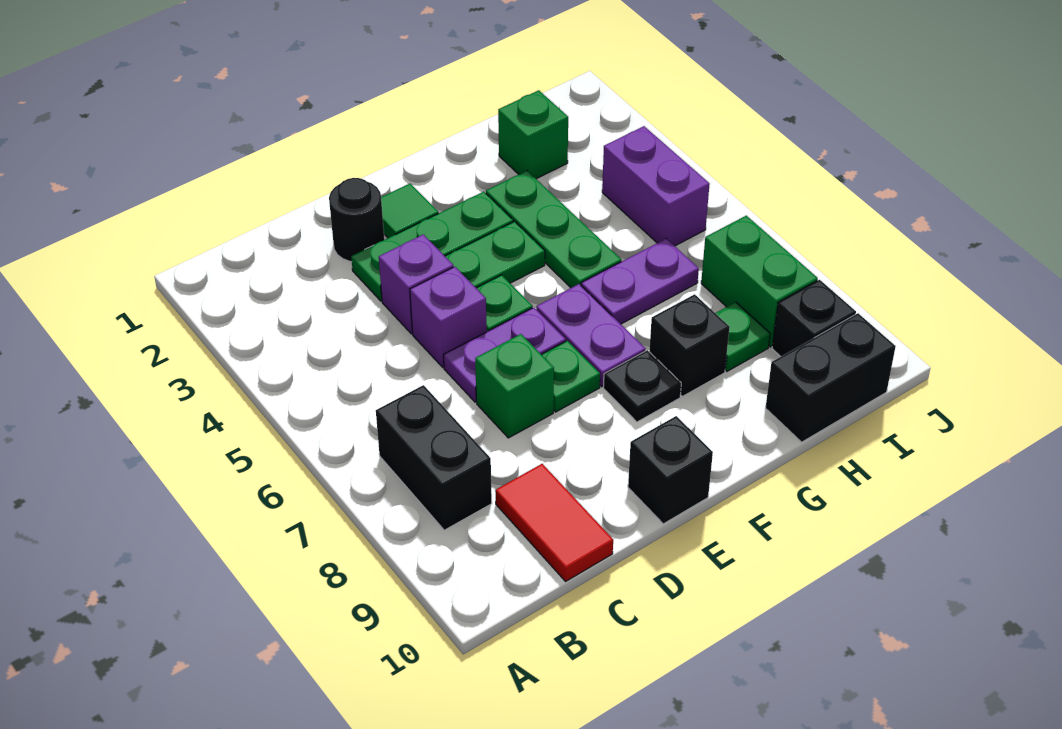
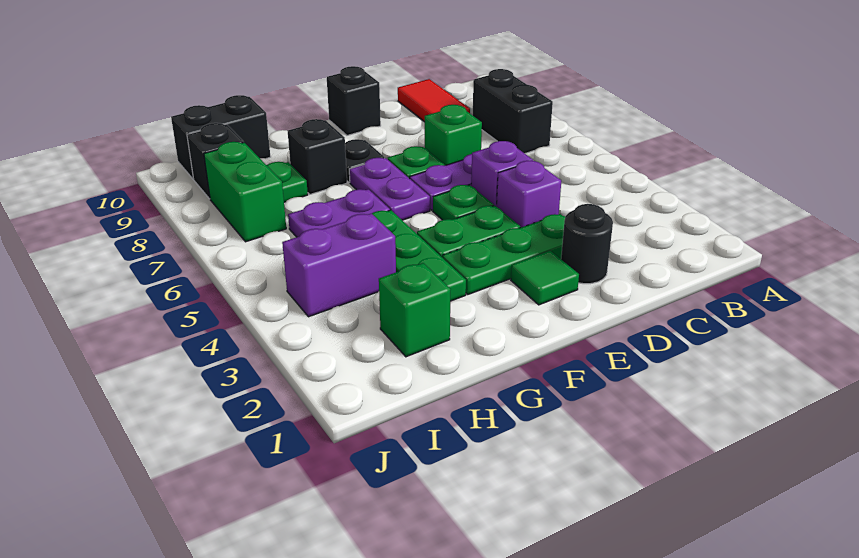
purple 1x2 brick [602,126,710,246] -> purple 1x2 brick turned to [282,213,396,317]

